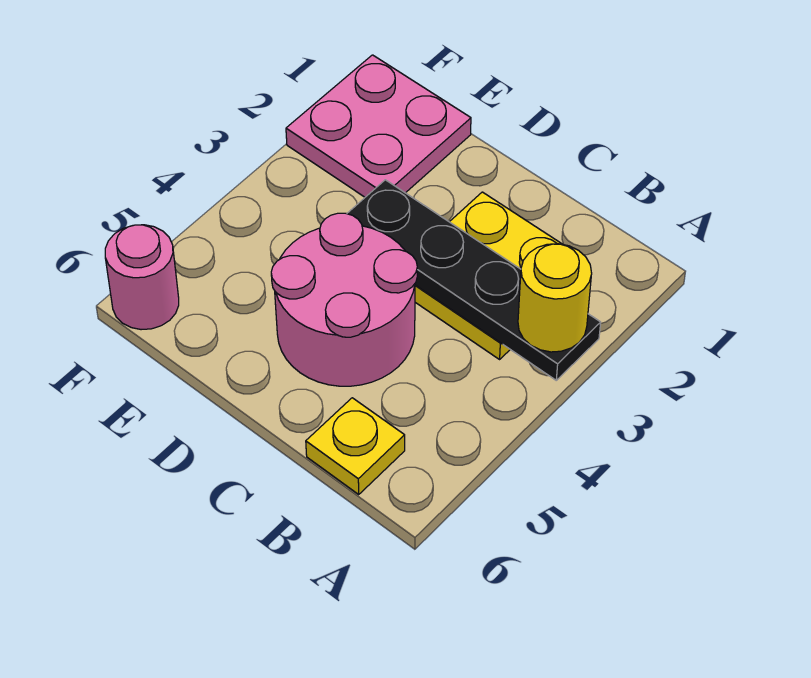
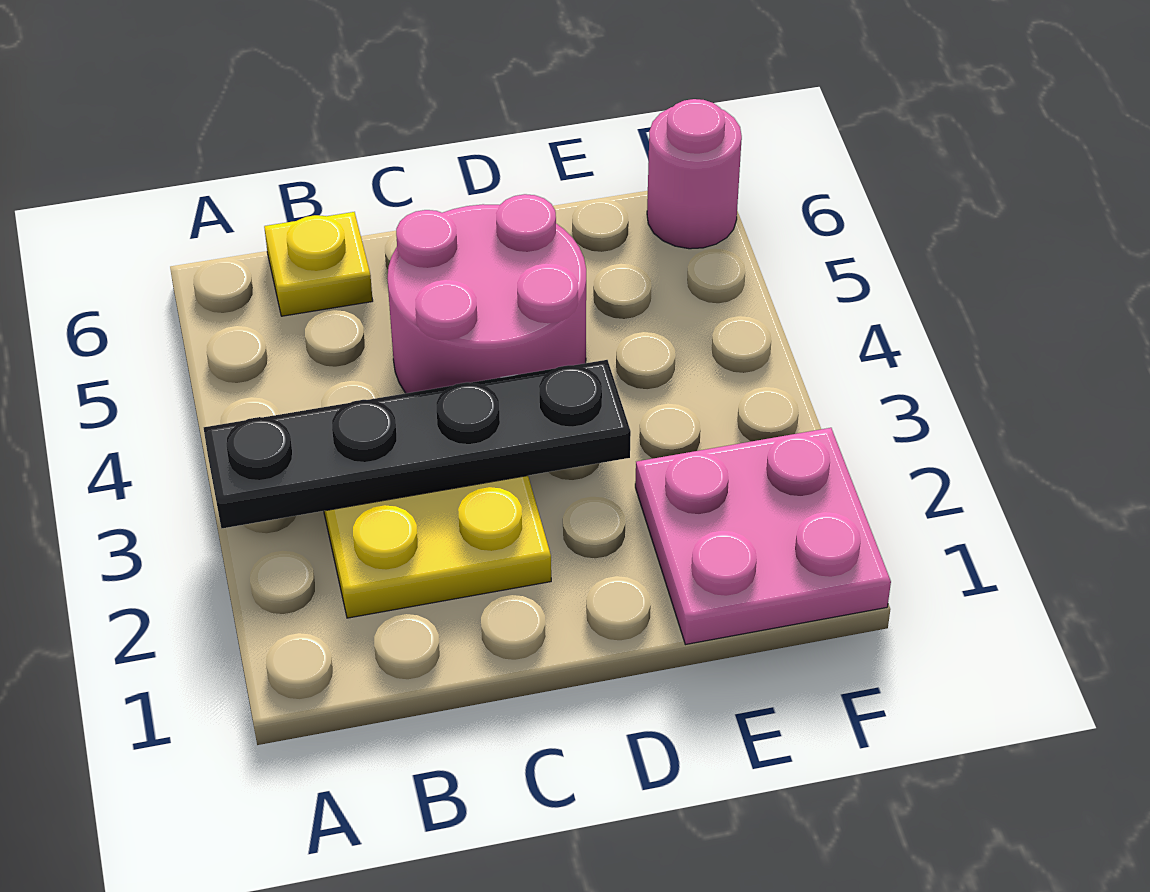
yellow 1x1 round brick [518,244,592,352] -> none

